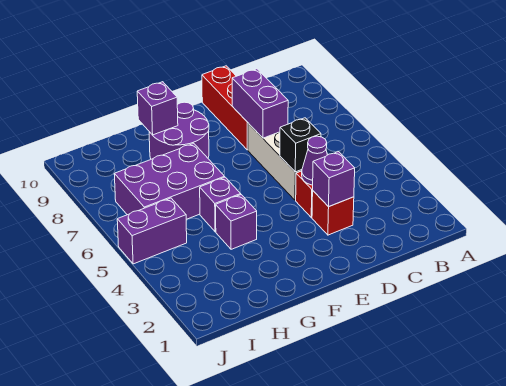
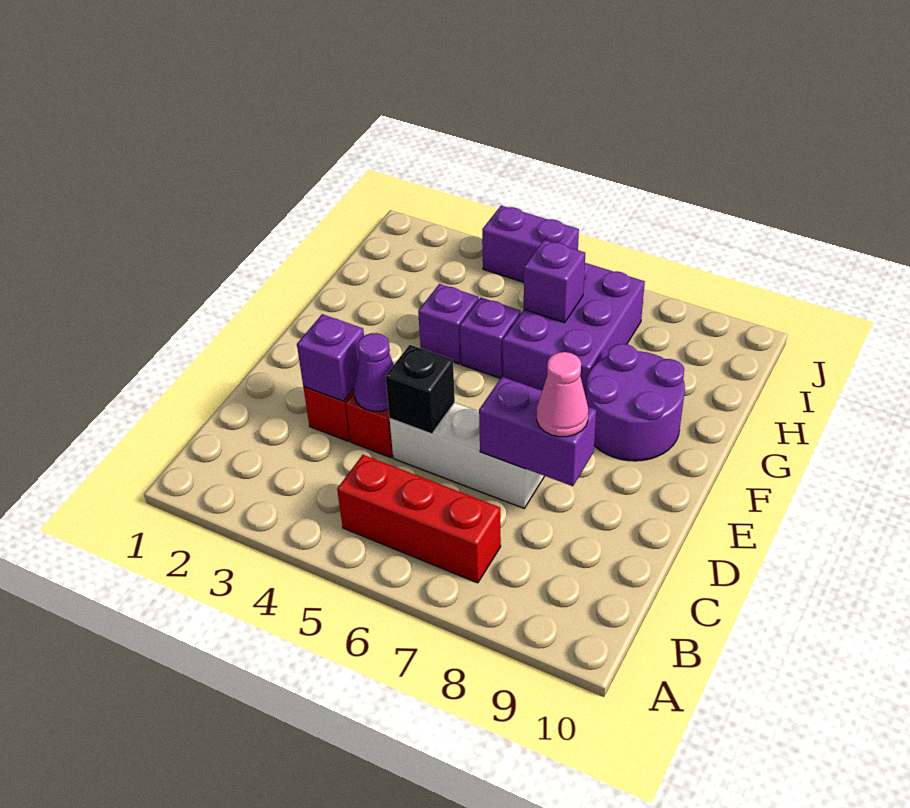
red 1x3 brick [202,66,248,150] -> red 1x3 brick moved to [337,455,501,583]
none -> pink 1x1 cone [537,352,588,437]
purple 1x1 brick [137,82,178,135] -> purple 1x1 brick moved to [524,240,585,323]
purple 1x2 brick [117,198,187,264] -> purple 1x2 brick turned to [482,205,579,282]

